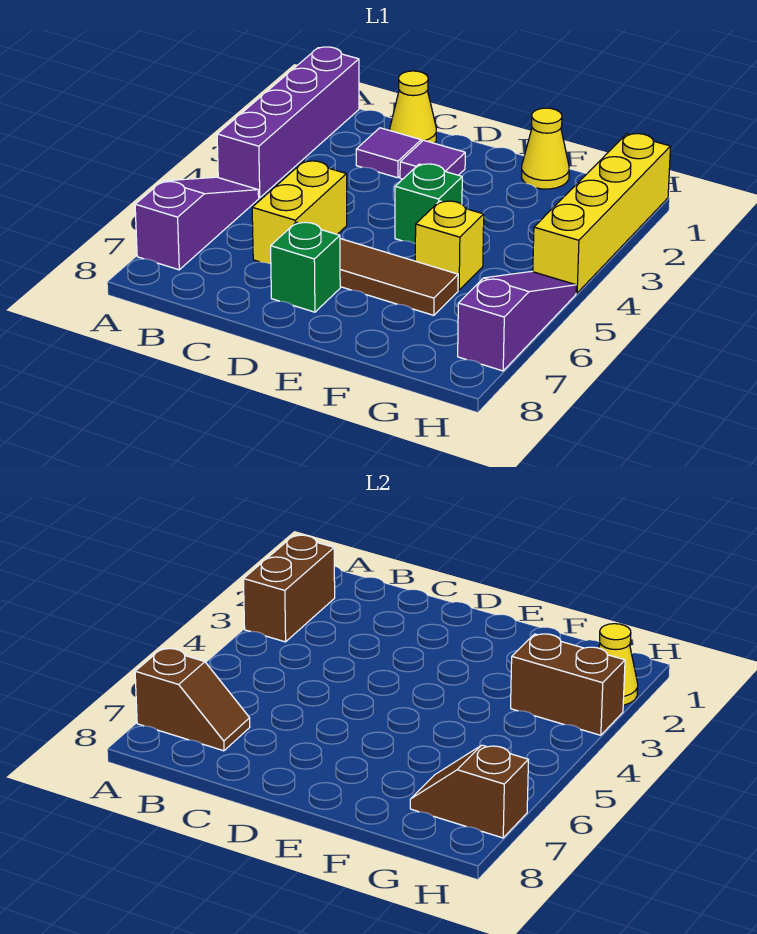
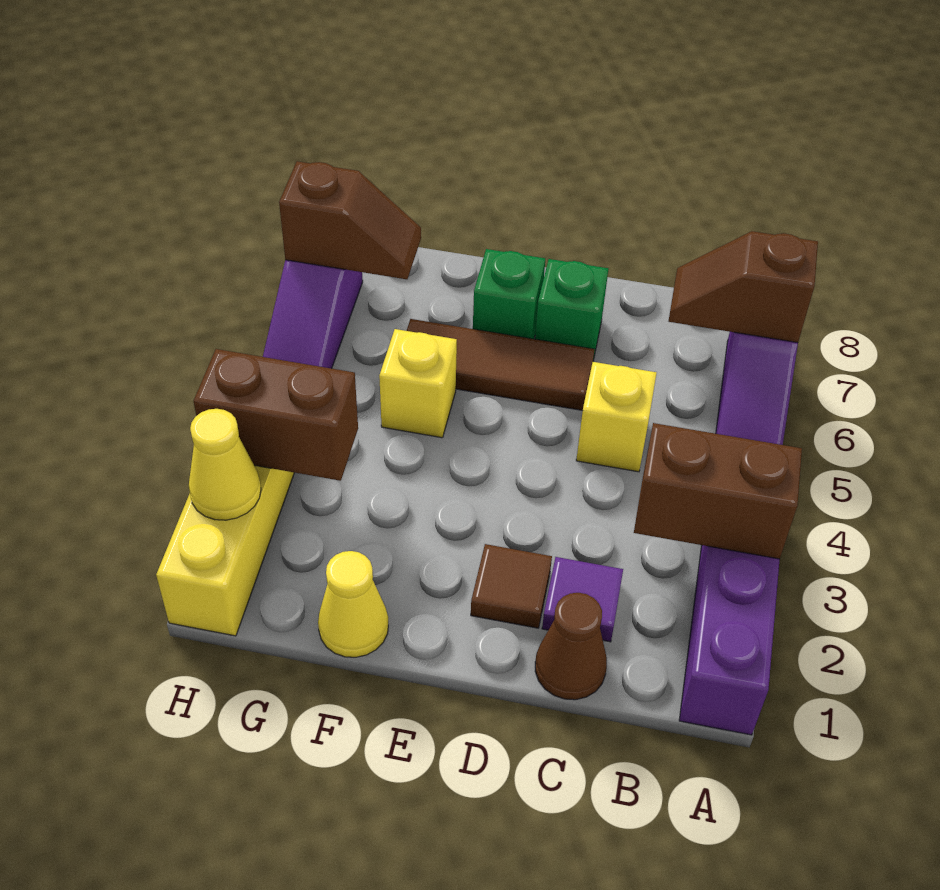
brown 1x2 brick [243,535,335,642] -> brown 1x2 brick turned to [634,423,802,559]
yellow 1x1 cone [390,71,436,143] -> brown 1x1 cone [535,593,607,700]
yellow 1x2 brick [252,161,347,264] -> yellow 1x1 brick [576,362,657,472]
purple 1x1 tile [400,140,465,179] -> brown 1x1 tile [471,544,552,628]
green 1x1 brick [395,164,462,243] -> green 1x1 brick moved to [473,249,545,339]

